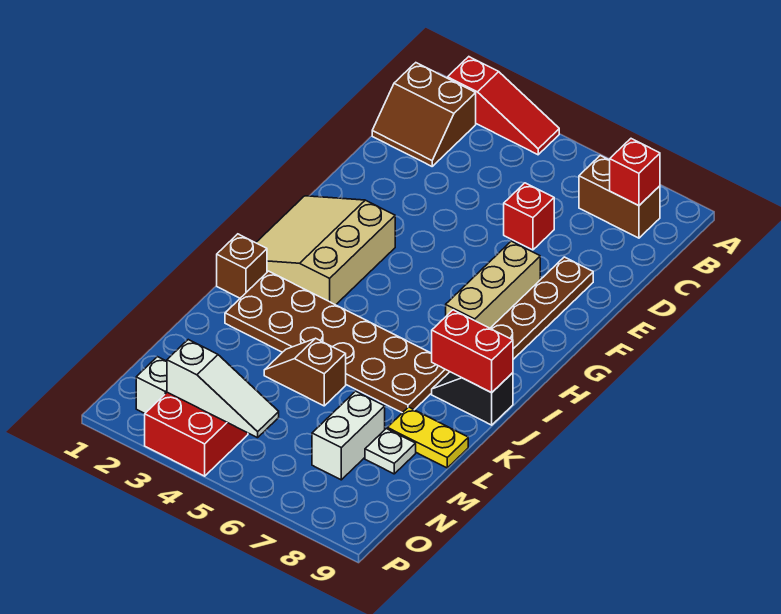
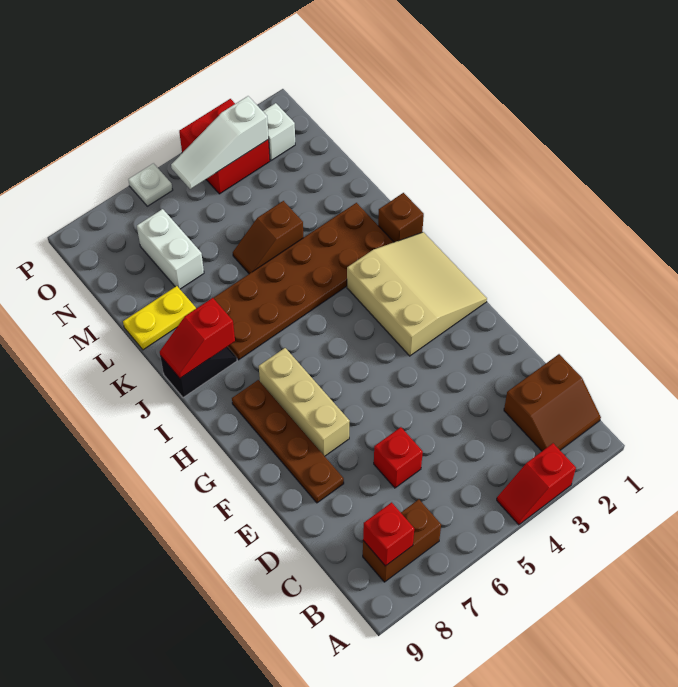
red 1x3 slope [448,57,559,155] -> red 1x2 slope [497,443,576,525]
brown 2x2 slope [372,63,476,166] -> brown 2x2 slope turned to [504,354,601,451]
red 1x2 brick [432,310,513,393] -> red 1x2 slope [160,298,235,378]
brown 1x2 slope [264,338,346,406] -> brown 1x2 slope turned to [233,201,303,274]
white 1x1 plate [365,429,416,474] -> white 1x1 plate moved to [128,163,173,206]

